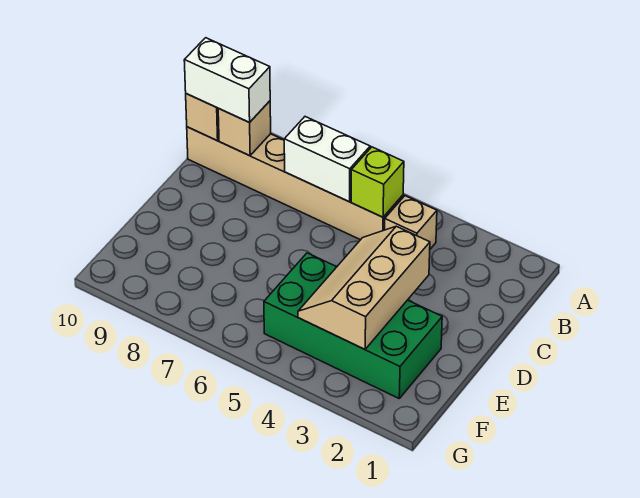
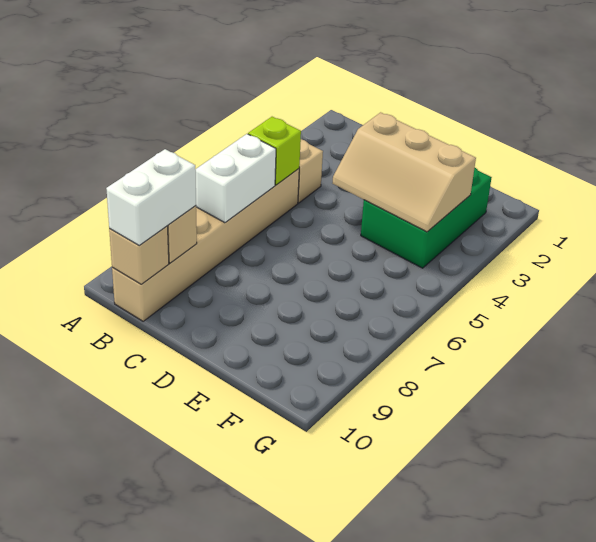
green 2x4 brick [264,253,442,398] -> green 2x3 brick [361,168,492,268]

